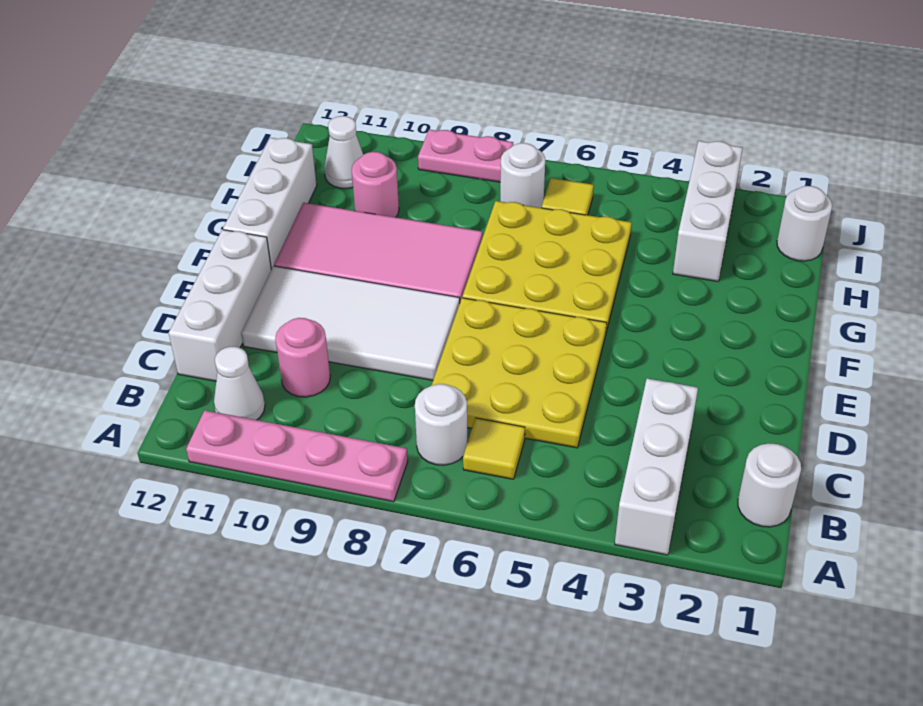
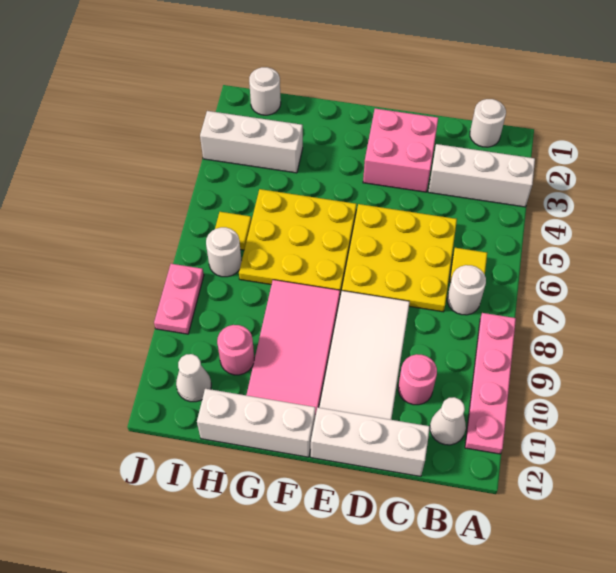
none -> pink 2x2 brick [363,109,438,192]

